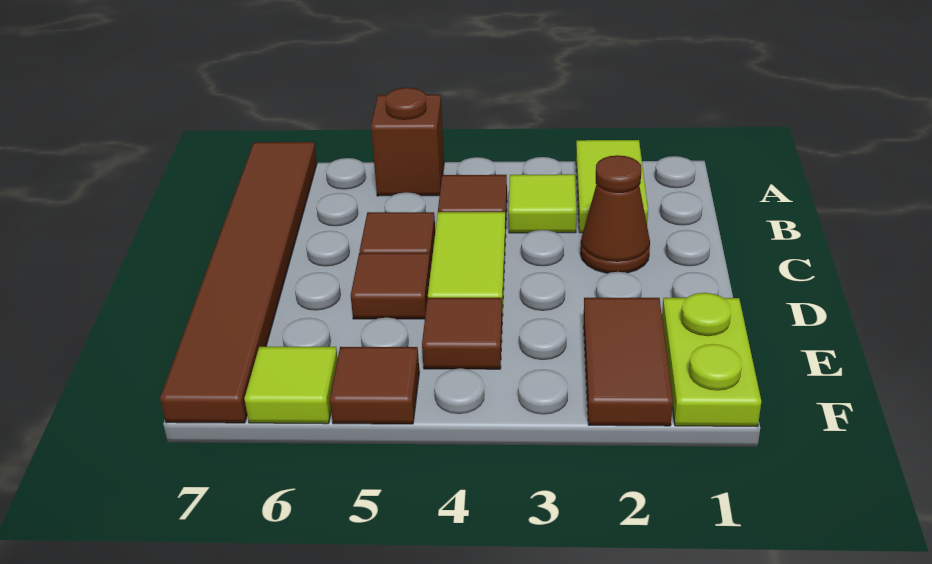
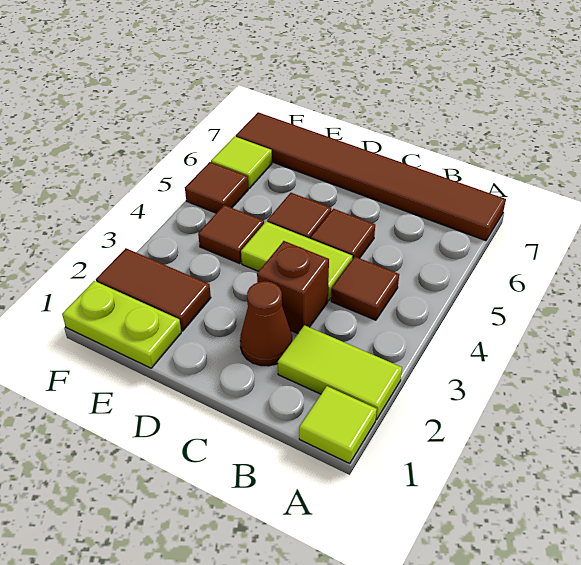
brown 1x1 brick [371,88,444,196] -> brown 1x1 brick moved to [257,241,329,334]
lime 1x1 tile [509,174,576,233] -> lime 1x1 tile moved to [299,386,377,463]

